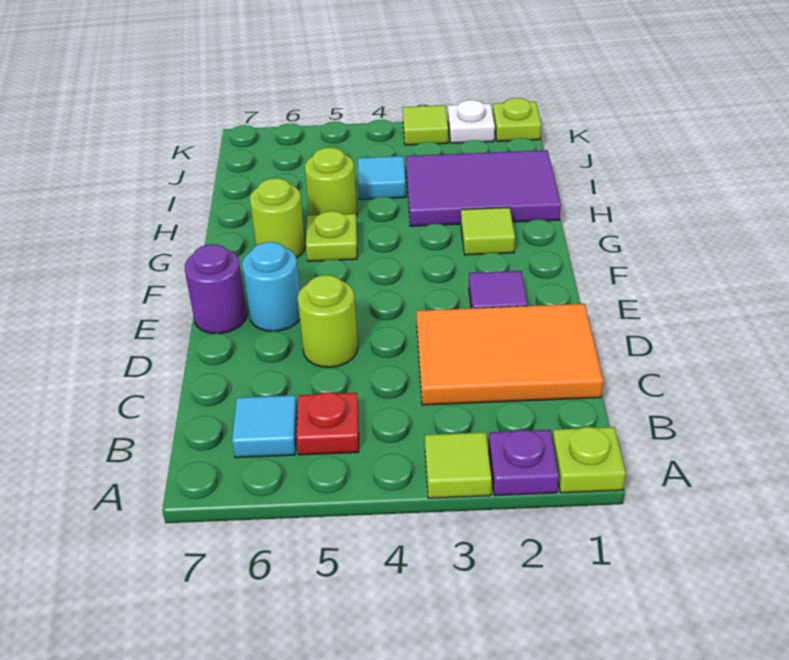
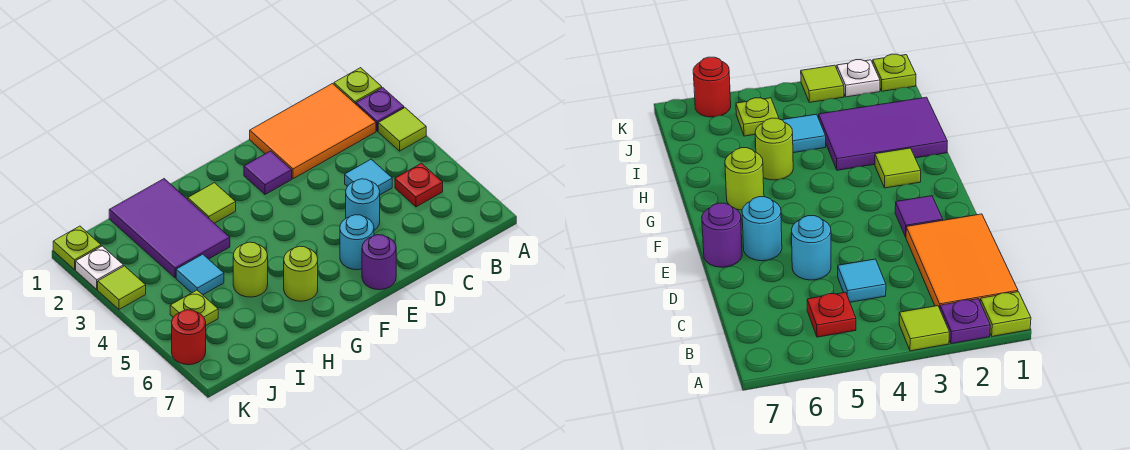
cyan 1x1 tile [232,395,297,458] -> cyan 1x1 tile moved to [345,159,392,195]
orange 2x3 tile [416,304,603,405] -> orange 2x3 tile turned to [250,84,376,179]
lime 1x1 round brick [297,275,358,367] -> cyan 1x1 round brick [346,179,380,230]
lime 1x1 plate [306,211,357,261] -> lime 1x1 plate moved to [170,290,218,325]
none -> red 1x1 round brick [172,310,206,365]

